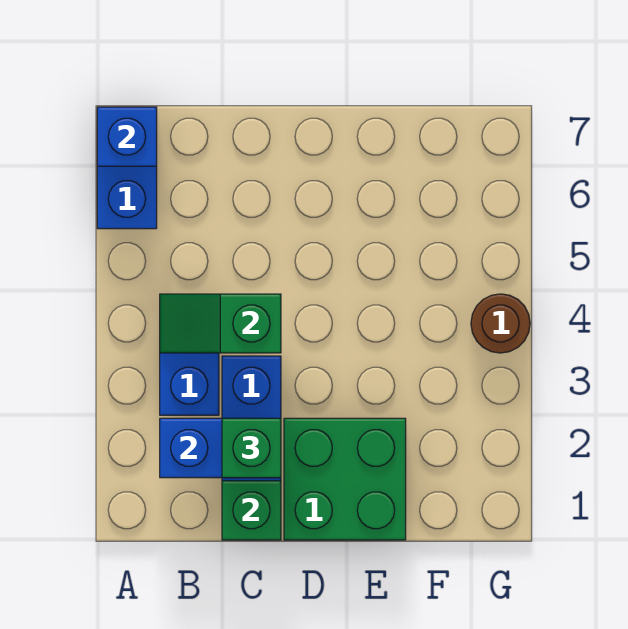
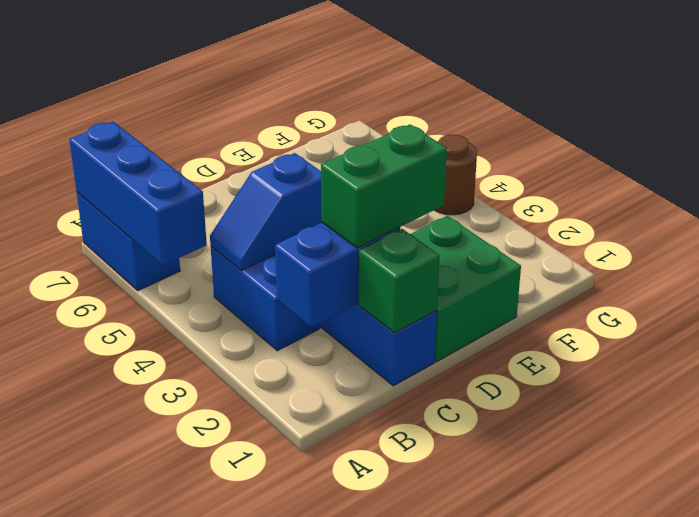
blue 1x1 brick [97,107,157,166] -> blue 1x3 brick [69,122,207,265]
green 1x2 slope [160,294,281,353] -> blue 1x2 slope [210,153,322,271]
green 1x1 brick [222,418,281,478] -> green 1x2 brick [321,124,447,248]

